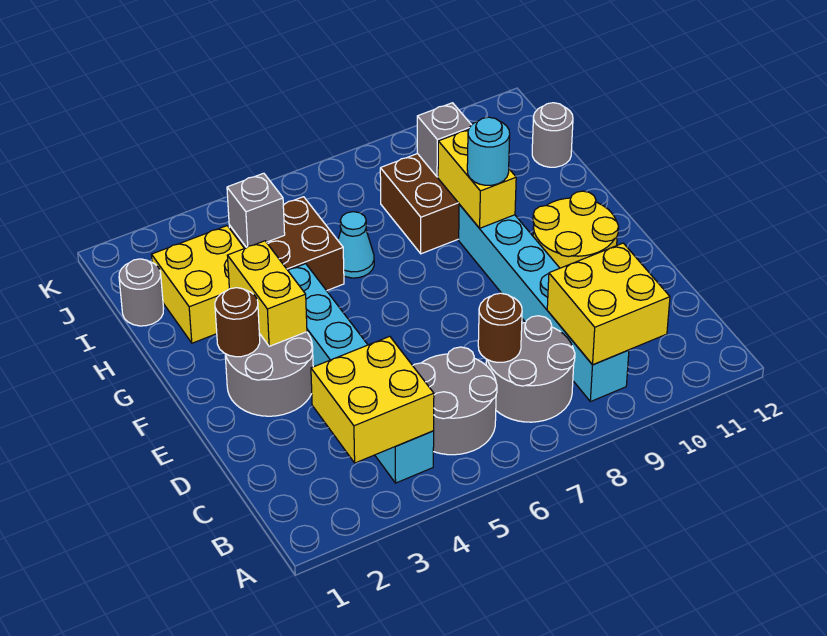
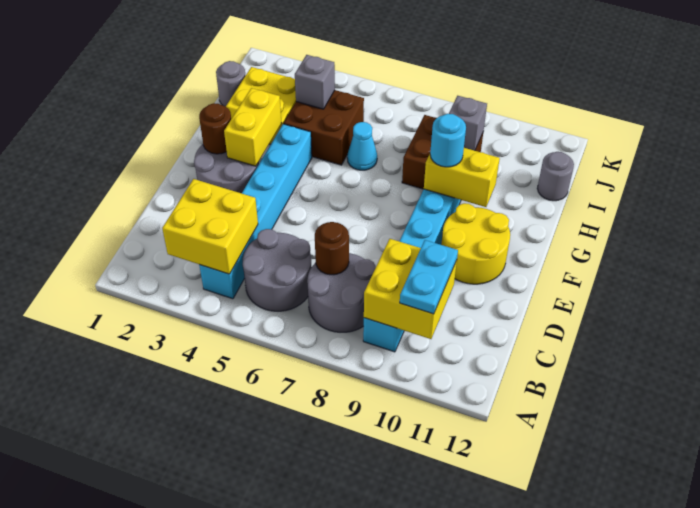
none -> cyan 1x2 plate [400,240,458,314]
yellow 1x2 brick [438,130,516,228] -> yellow 1x2 brick turned to [424,148,500,207]

